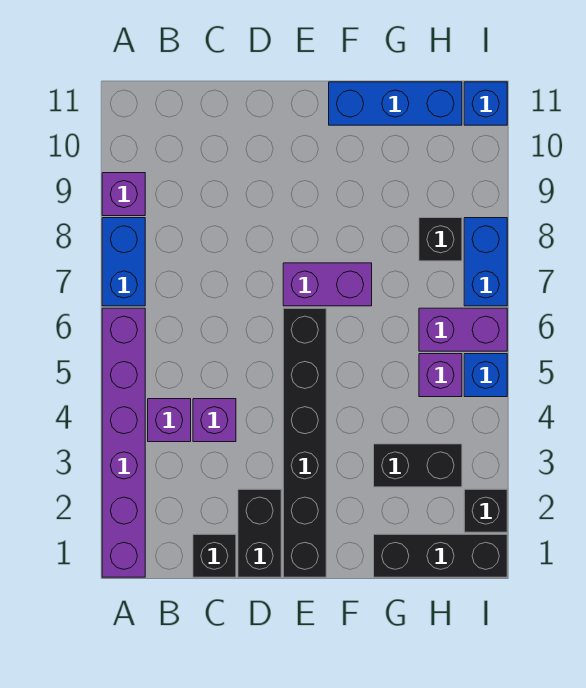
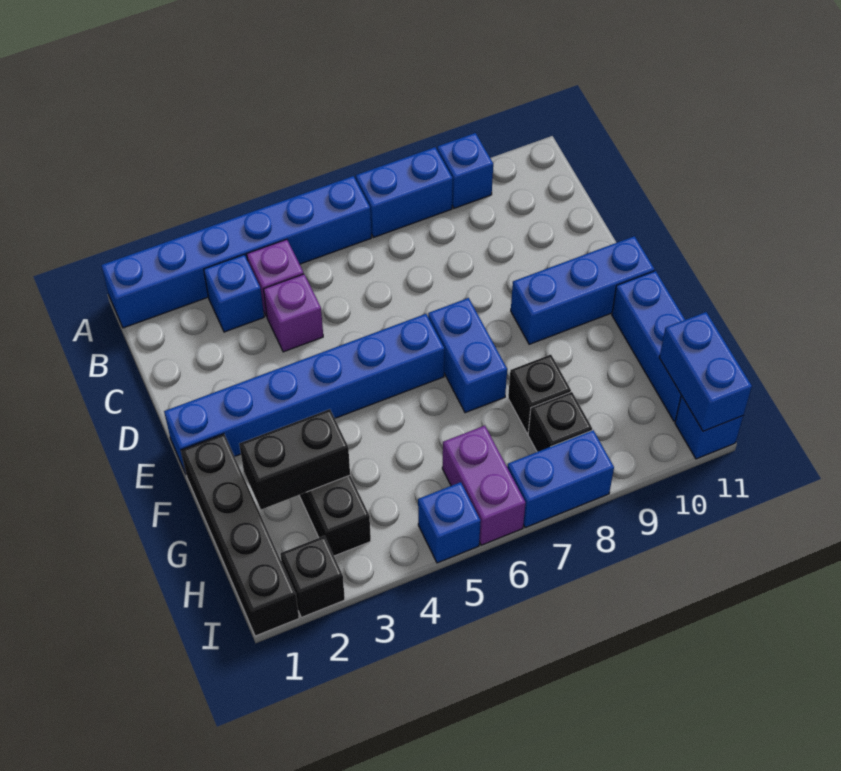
purple 1x6 brick [102,308,145,577] -> blue 1x6 brick [101,176,371,328]
purple 1x1 brick [102,173,145,216] -> blue 1x1 brick [437,133,493,208]
none -> blue 1x1 brick [204,255,264,332]
black 1x1 brick [193,534,236,577] -> black 1x1 brick moved to [508,355,571,434]
black 1x2 brick [238,489,281,577] -> black 1x2 brick moved to [239,409,350,510]
black 1x6 brick [283,308,326,577] -> blue 1x6 brick [164,314,444,474]
purple 1x2 brick [283,263,372,306] -> blue 1x2 brick [428,298,507,413]
none -> blue 1x3 brick [511,236,655,344]
black 1x3 brick [374,534,507,577] -> black 1x4 brick [181,434,299,636]
purple 1x1 brick [419,354,462,397] -> none
none -> blue 1x2 brick [659,312,752,431]

